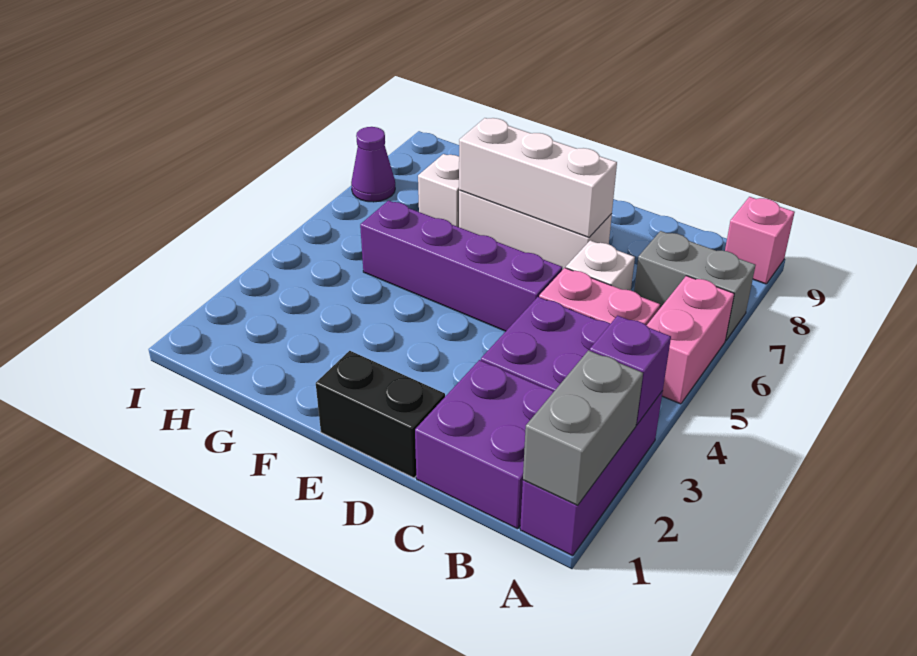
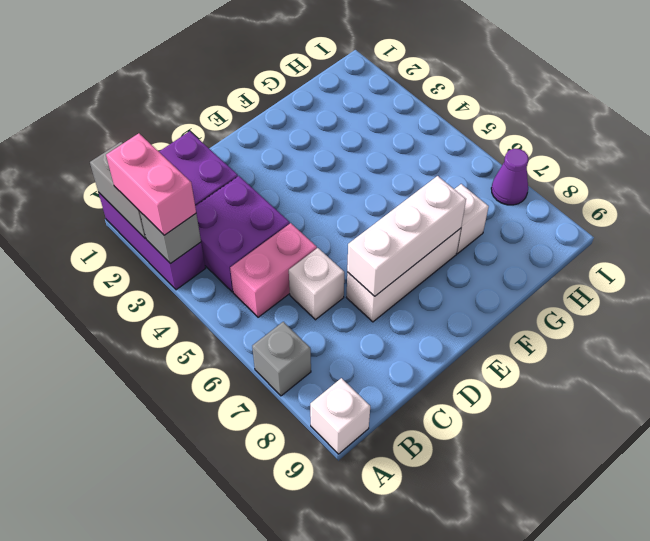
purple 1x1 brick [590,315,671,425] -> grey 1x1 brick [140,212,201,264]
pink 1x2 brick [647,276,734,404] -> pink 1x2 brick moved to [106,133,196,235]
grey 1x2 brick [634,231,756,341] -> grey 1x1 brick [252,322,311,396]
pink 1x1 brick [725,197,795,284] -> white 1x1 brick [310,378,370,454]
black 1x2 brick [316,351,445,478] -> none
purple 1x4 brick [360,201,562,331] -> none

